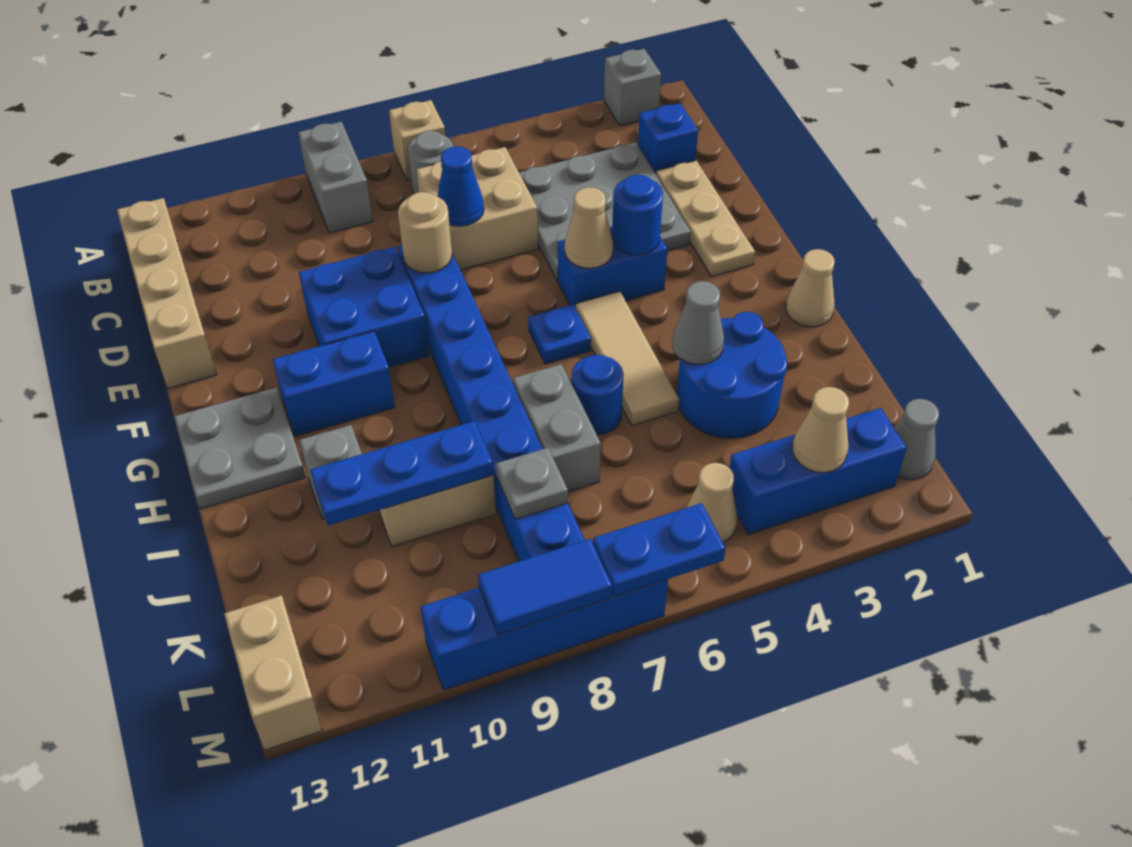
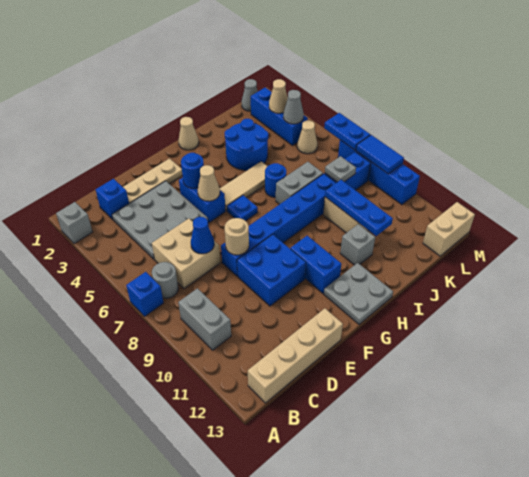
tan 1x1 brick [389,100,445,180] -> blue 1x1 brick [126,272,164,316]
grey 1x2 brick [298,122,373,233] -> grey 1x2 brick turned to [178,288,231,350]
grey 1x1 cone [672,281,724,365] -> grey 1x1 cone moved to [283,90,304,124]

